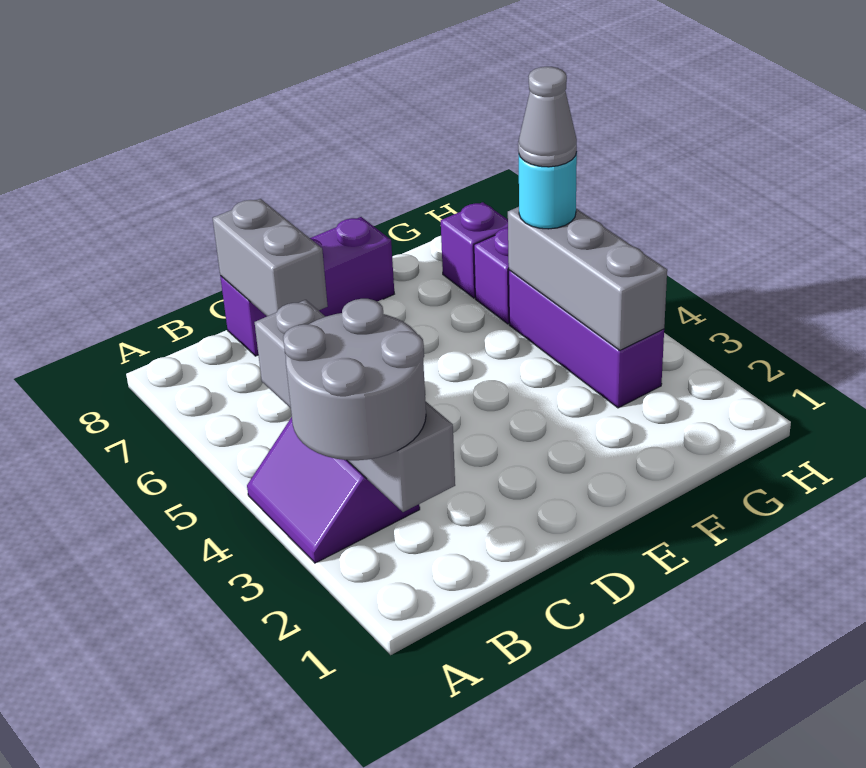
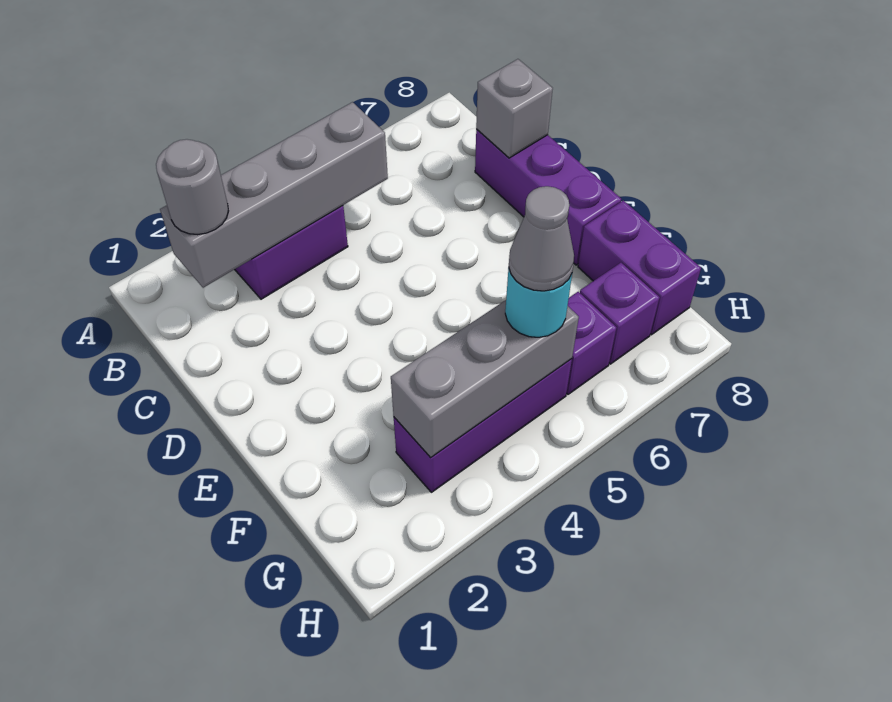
grey 2x2 round brick [283,299,426,460] -> grey 1x1 round brick [156,139,228,235]
grey 1x2 brick [213,199,328,316] -> grey 1x1 brick [476,59,553,158]
none -> purple 1x2 brick [578,200,701,335]

